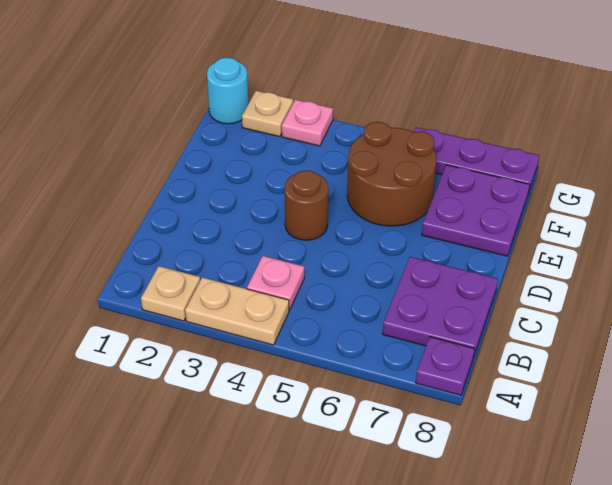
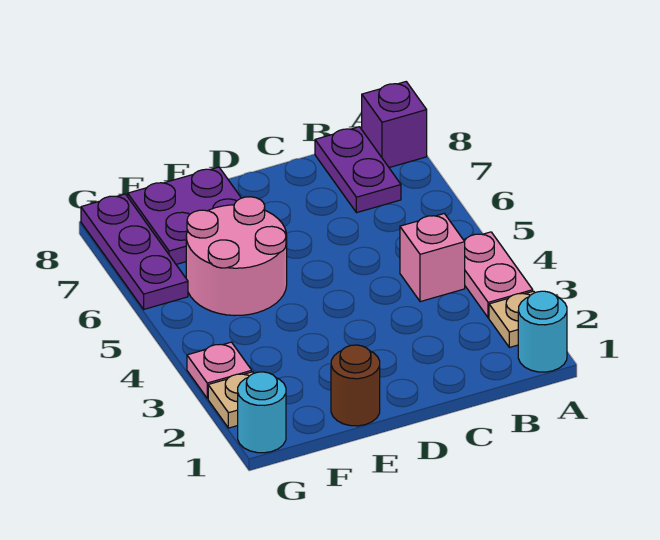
none -> cyan 1x1 round brick [518,291,567,372]
tan 1x2 plate [185,277,289,345] -> pink 1x2 plate [464,232,533,318]
purple 1x1 plate [416,337,475,395] -> purple 1x1 brick [362,82,427,168]
pink 1x1 plate [247,256,304,310] -> pink 1x1 brick [400,214,465,302]
purple 2x2 plate [383,257,498,356] -> purple 1x2 plate [315,127,401,213]
brown 1x1 round brick [284,170,328,240] -> brown 1x1 round brick moved to [331,345,380,426]
brown 2x2 round brick [347,122,436,226] -> pink 2x2 round brick [186,197,287,316]

